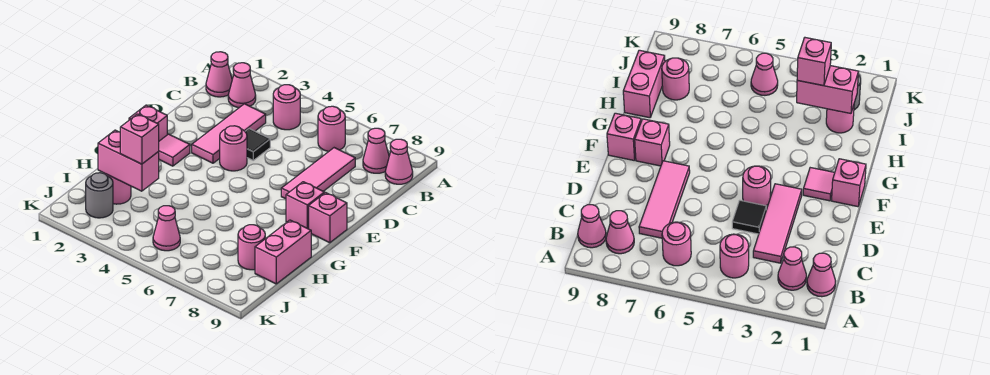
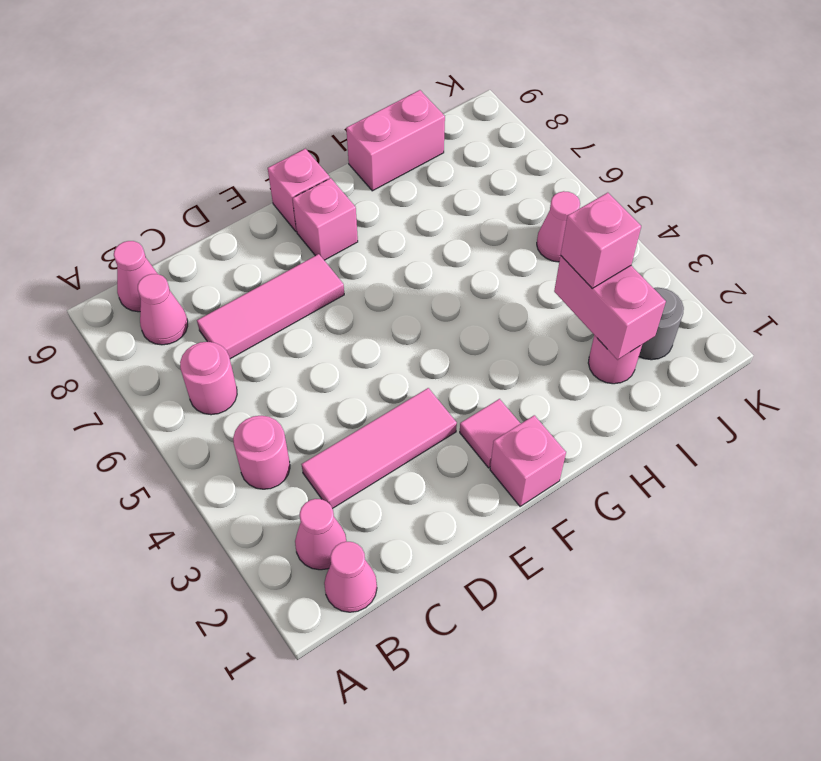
black 1x1 tile [245,129,270,160] -> none
pink 1x1 round brick [220,126,247,171] -> none
pink 1x1 round brick [238,225,265,270] -> none

